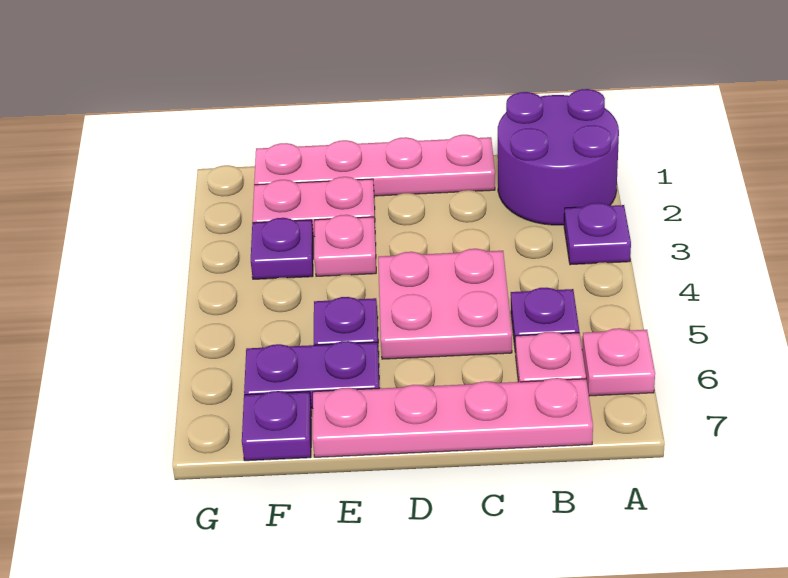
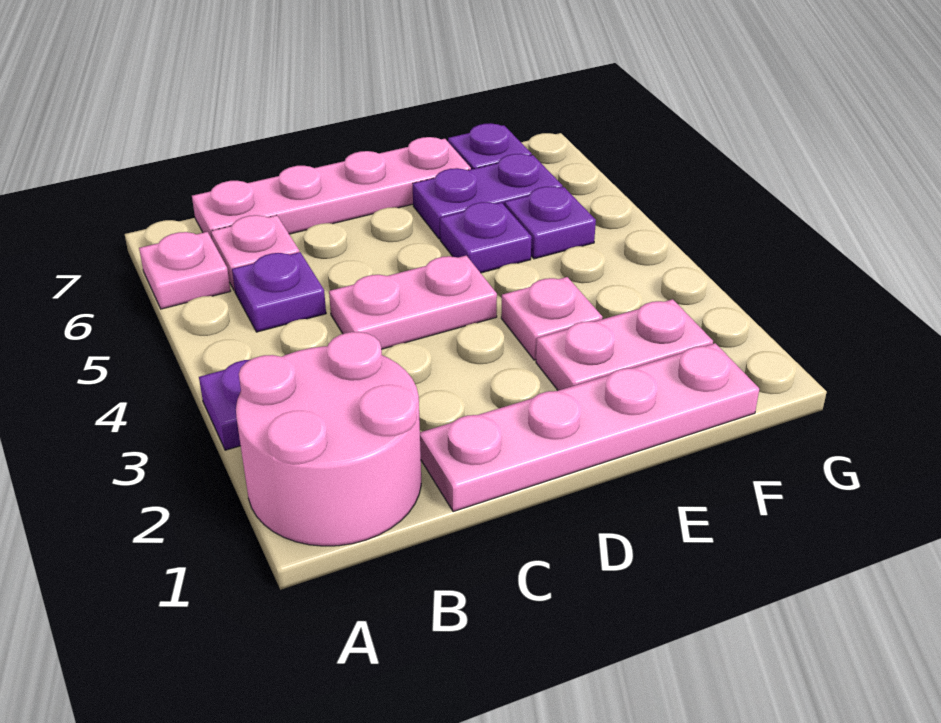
purple 2x2 round brick [498,89,619,225] -> pink 2x2 round brick [236,332,421,546]
pink 2x2 plate [378,249,512,359] -> pink 1x2 plate [329,256,497,349]
purple 1x1 plate [251,218,313,279] -> purple 1x1 plate moved to [505,186,596,259]

